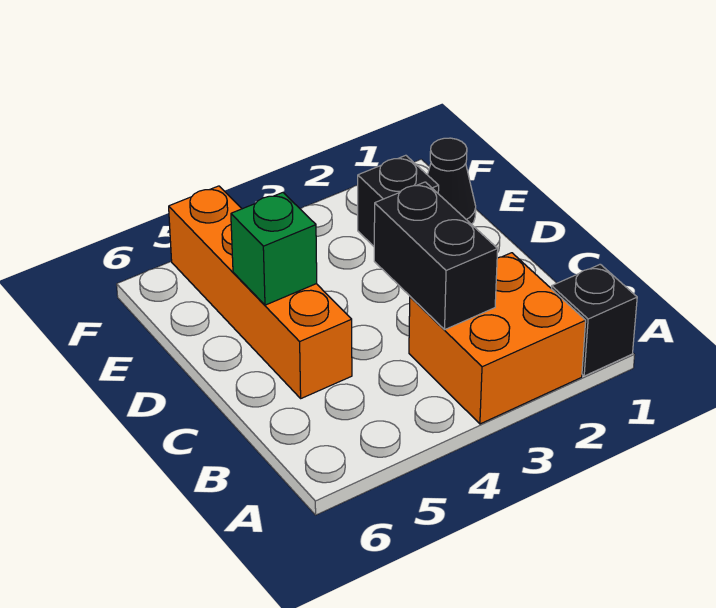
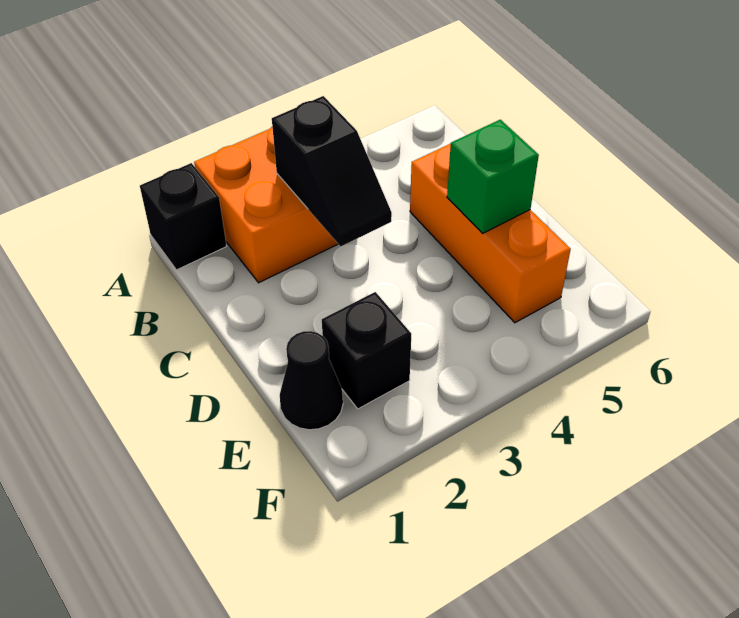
black 1x2 brick [374,182,498,329] -> black 1x2 slope [272,96,392,247]
orange 1x4 brick [169,186,352,398] -> orange 1x3 brick [410,144,571,323]

